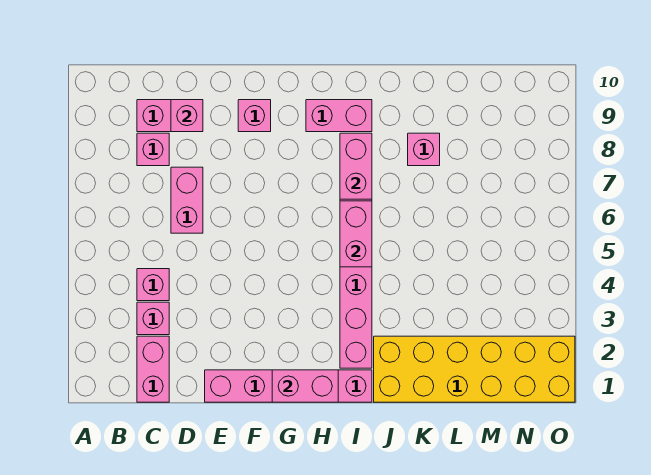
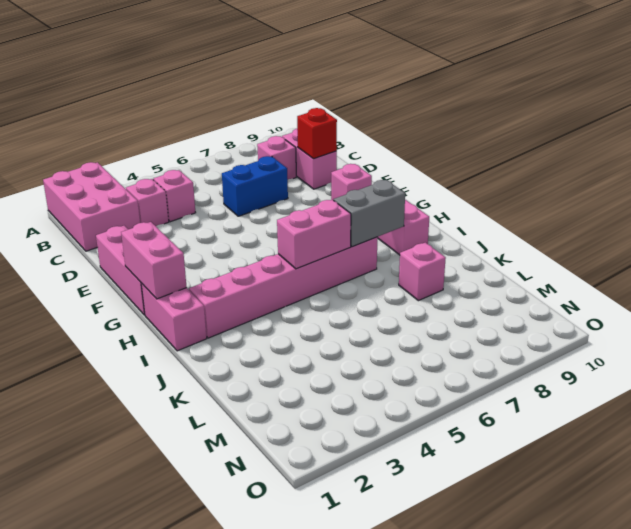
pink 1x2 brick [137,336,169,402] -> pink 2x3 brick [43,162,140,251]
pink 1x2 brick [171,167,203,233] -> blue 1x2 brick [222,156,288,216]
pink 1x1 brick [171,100,203,132] -> red 1x1 brick [297,108,337,159]
pink 1x2 brick [340,133,372,199] -> grey 1x2 brick [334,180,405,247]
yellow 2x6 brick [374,336,575,402] -> none

